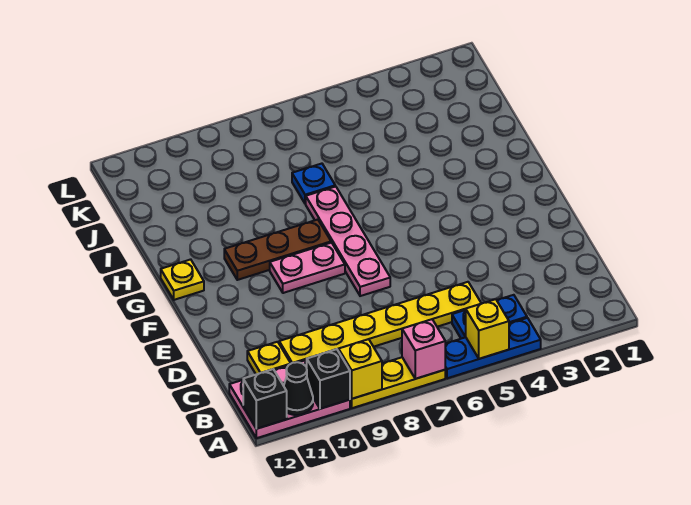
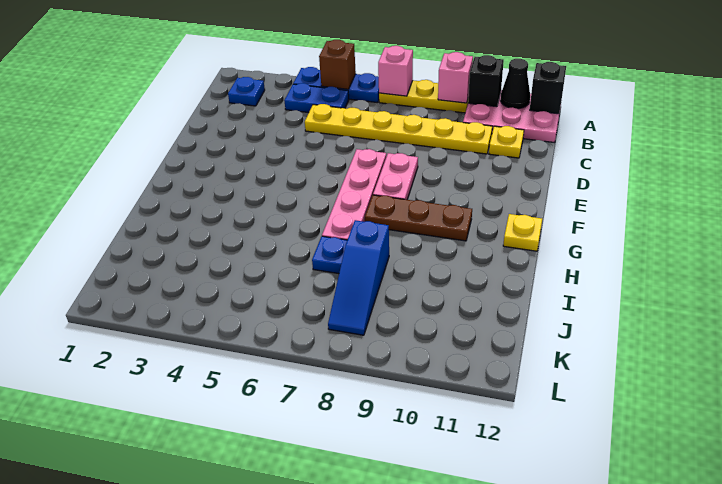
yellow 1x1 brick [466,299,509,359] -> brown 1x1 brick [319,40,356,89]
yellow 1x1 brick [339,339,382,399] -> pink 1x1 brick [438,52,473,103]
none -> blue 1x1 plate [228,77,265,106]
pink 1x2 plate [270,243,345,293] -> pink 1x2 plate turned to [373,153,418,200]
none -> blue 1x3 slope [328,220,389,335]

